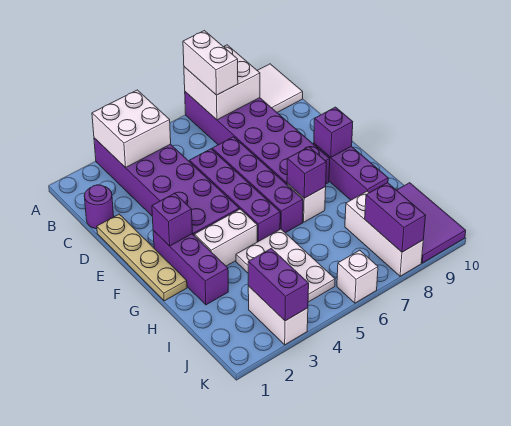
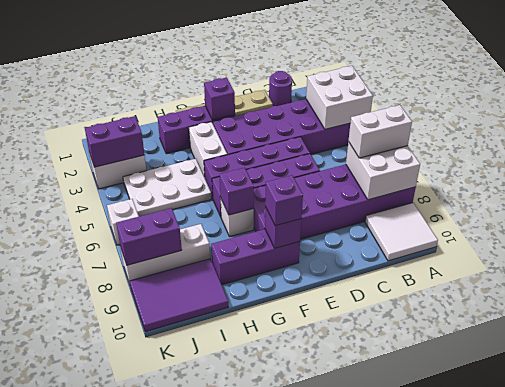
none -> purple 1x1 brick [265,175,303,226]

